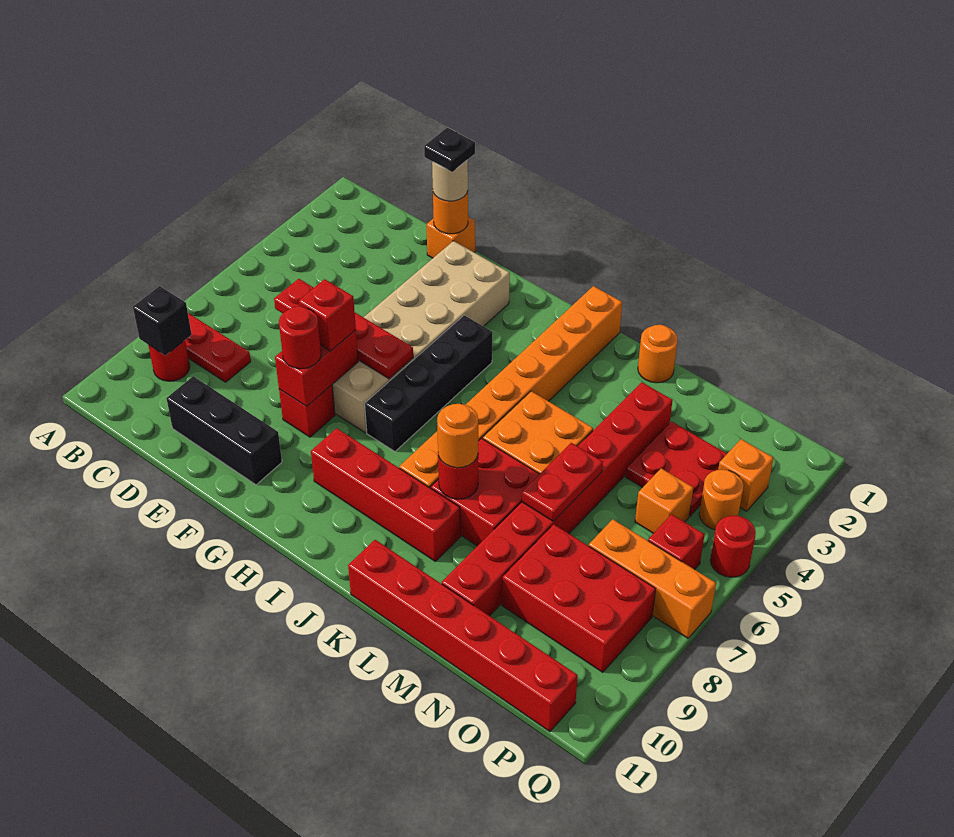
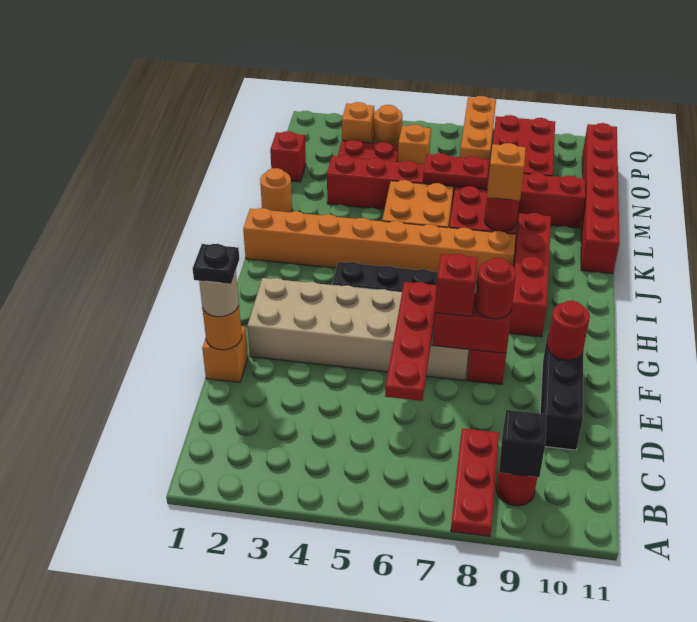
orange 1x1 round brick [437,404,478,468] -> orange 1x1 brick [487,143,526,201]
red 1x1 brick [648,514,705,570] -> red 1x1 brick moved to [270,131,306,182]
red 1x1 round brick [710,516,756,577] -> red 1x1 round brick moved to [547,301,590,360]

